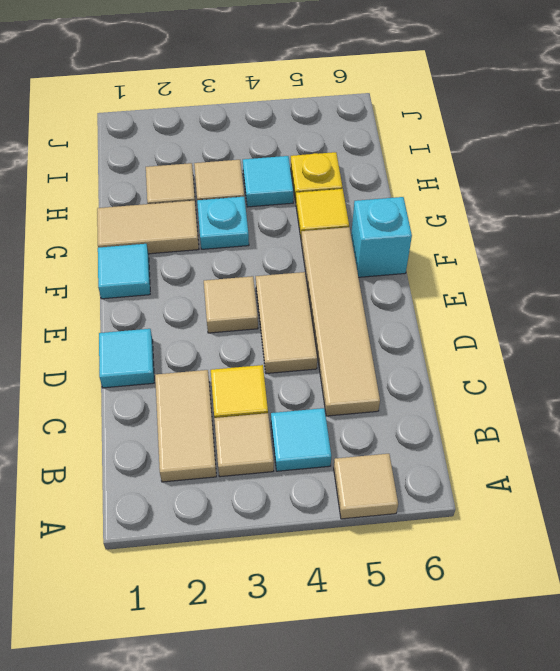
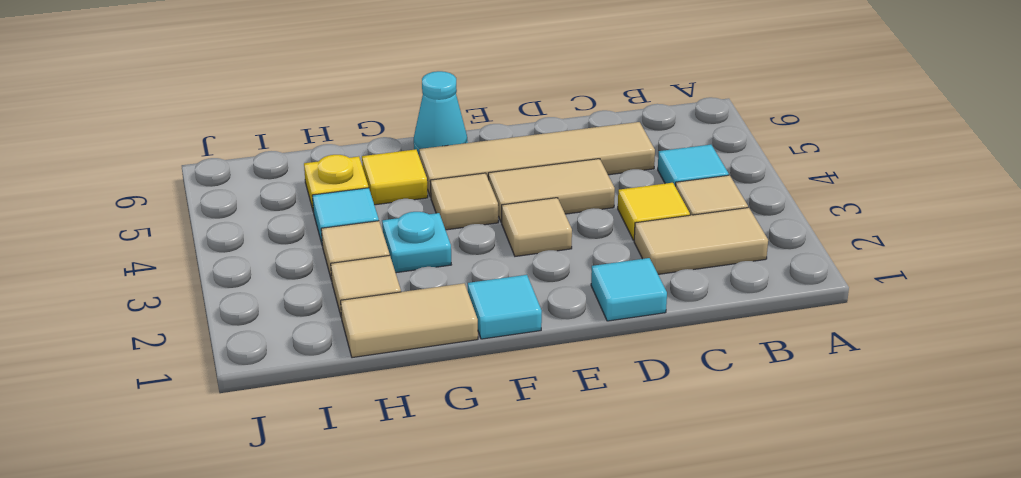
tan 1x1 tile [334,454,398,519] -> tan 1x1 tile moved to [430,173,498,230]
cyan 1x1 brick [351,197,412,277] -> cyan 1x1 cone [414,71,468,155]
tan 1x2 tile [97,200,199,254] -> tan 1x2 tile turned to [341,283,478,358]

